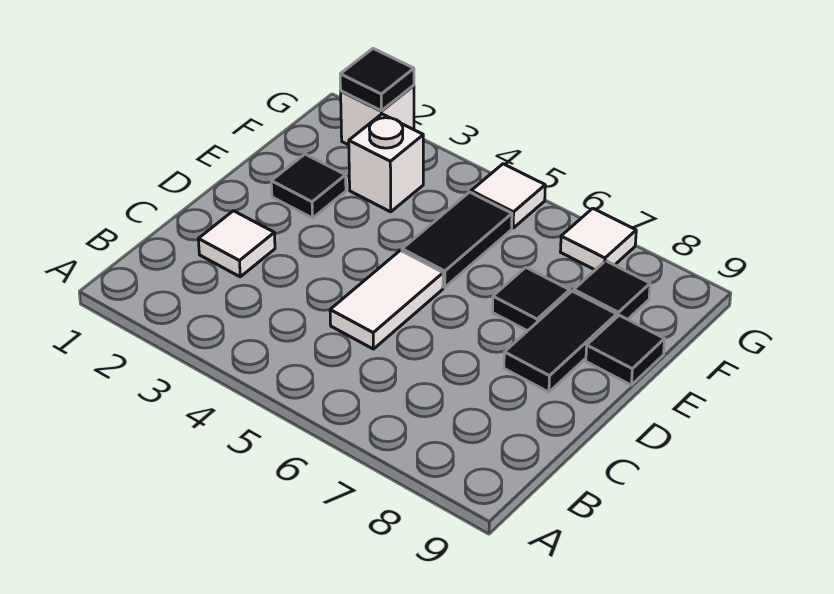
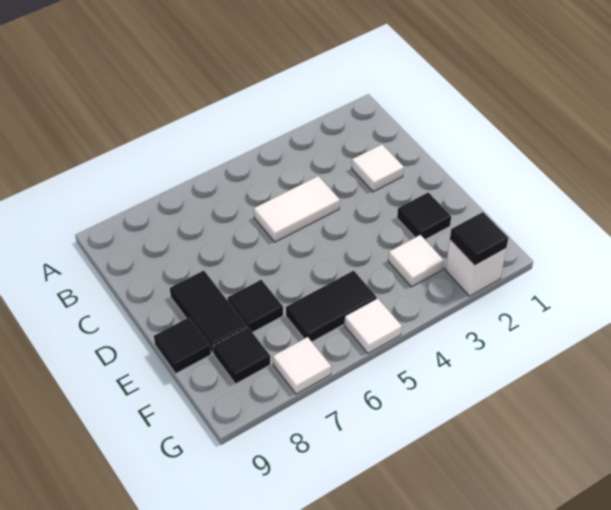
white 1x2 tile [330,250,443,349] -> white 1x2 tile turned to [254,176,340,242]
black 1x2 tile [402,192,512,287] -> black 1x2 tile turned to [286,271,377,342]
white 1x1 brick [349,114,423,212] -> white 1x1 tile [388,235,444,287]

